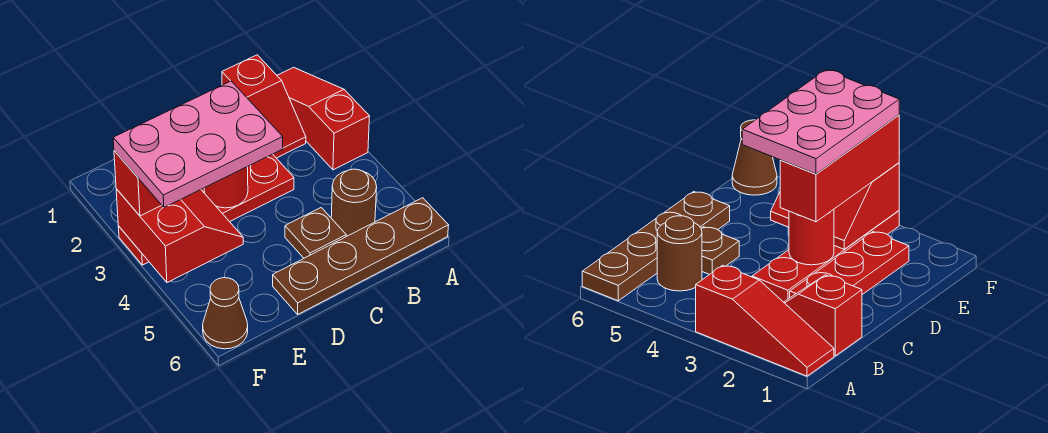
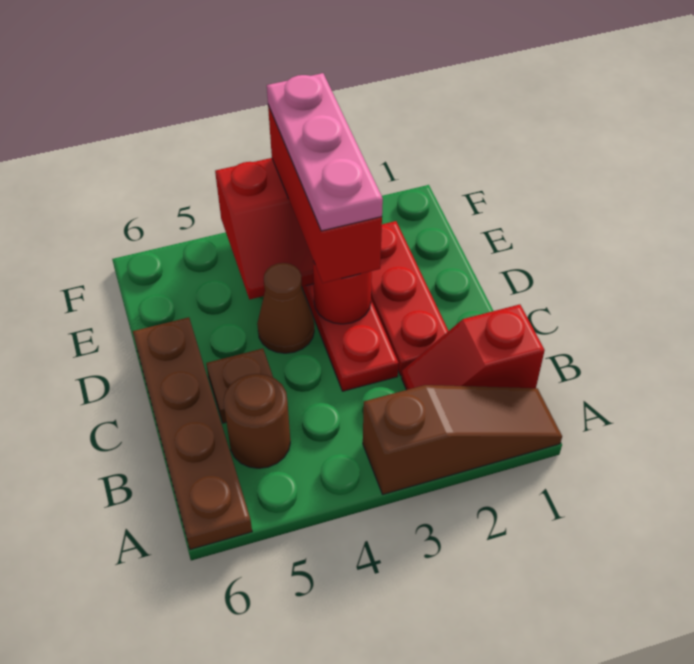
red 1x3 slope [277,67,370,170] -> brown 1x3 slope [363,385,562,494]
pink 2x3 plate [113,81,283,207] -> pink 1x3 plate [267,73,383,231]
brown 1x1 cone [203,278,248,349] -> brown 1x1 cone moved to [257,263,314,353]

